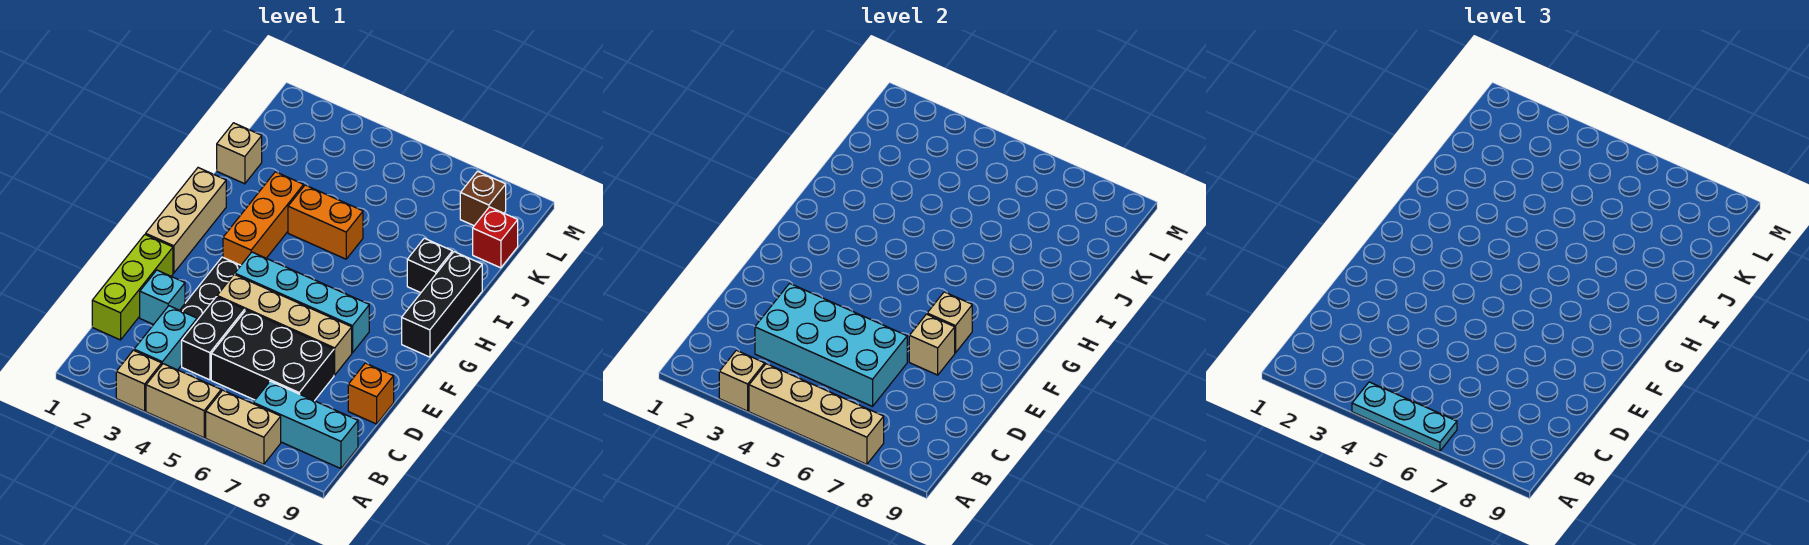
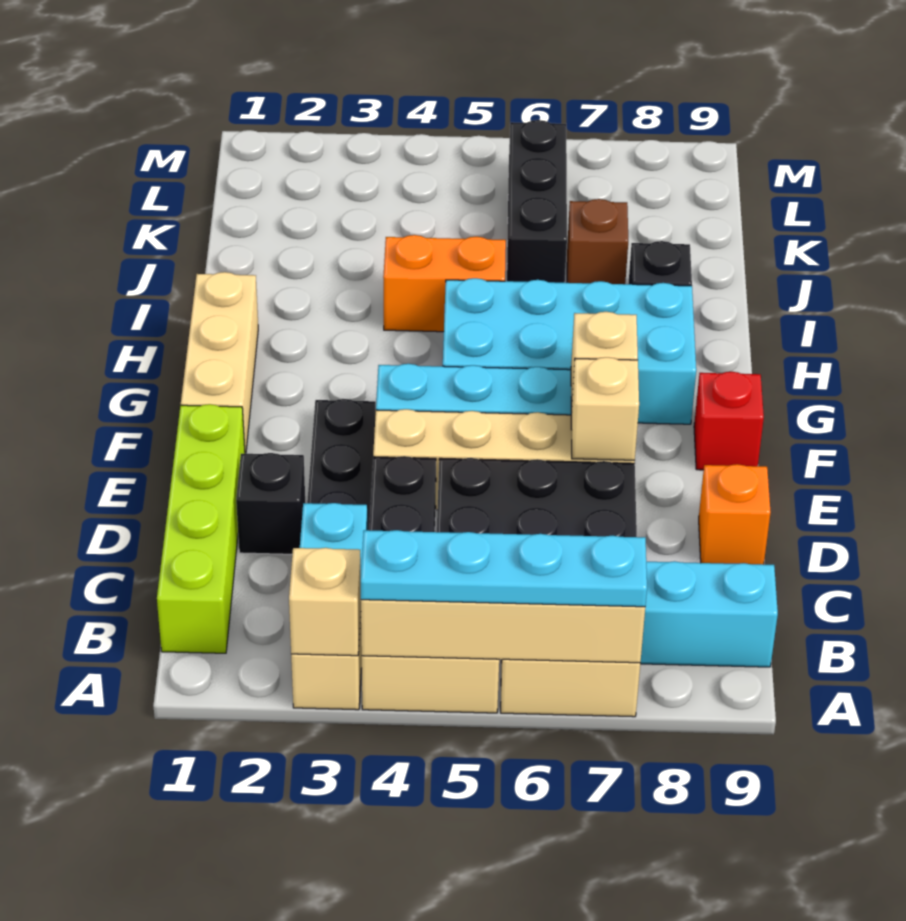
cyan 1x3 plate [1352,382,1457,451] -> cyan 1x4 plate [361,530,647,607]
lime 1x3 brick [92,235,173,340] -> lime 1x4 brick [157,404,245,653]
cyan 2x4 brick [755,283,907,406] -> cyan 2x4 brick moved to [443,278,696,424]
cyan 1x1 brick [140,270,185,325] -> black 1x1 brick [236,453,305,554]
orange 1x3 brick [223,172,304,265] -> none
black 1x3 brick [402,252,482,357] -> black 1x3 brick moved to [507,120,567,283]
tan 1x1 brick [217,123,262,184] -> none
red 1x1 brick [473,207,518,268] -> red 1x1 brick moved to [694,372,764,470]
brown 1x1 brick [460,171,506,226] -> brown 1x1 brick moved to [567,199,628,284]

